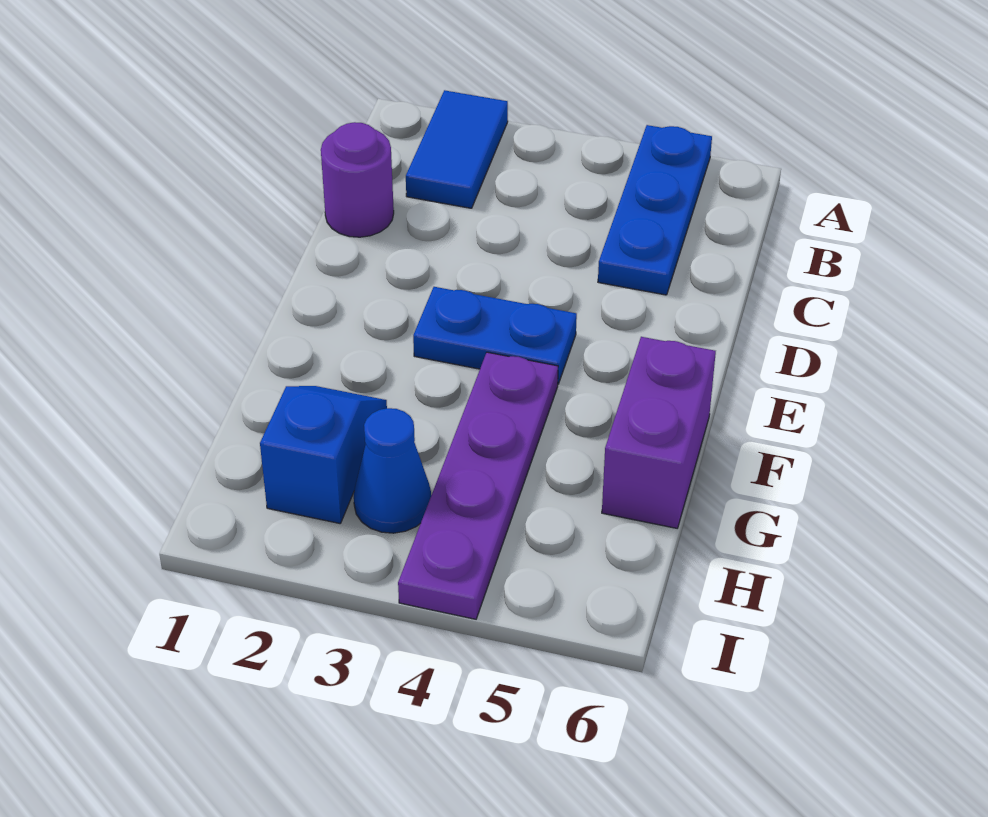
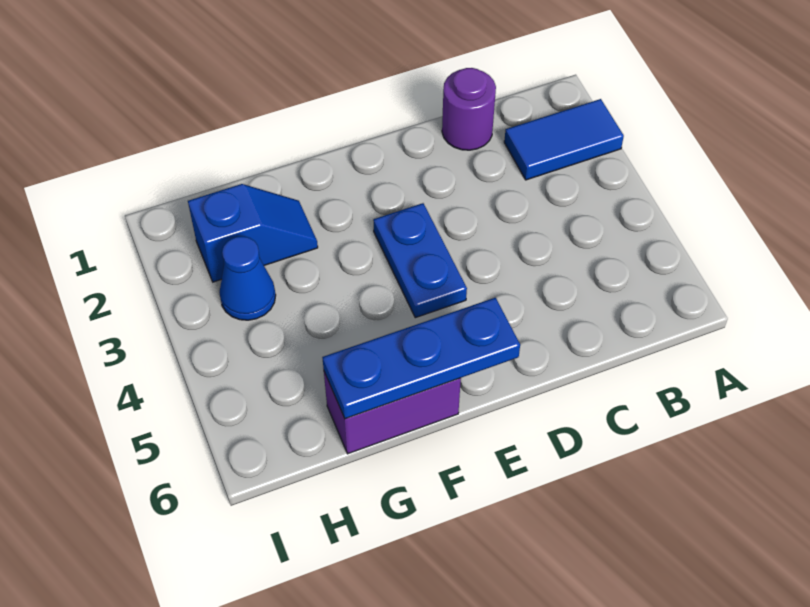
blue 1x3 plate [598,125,712,295] -> blue 1x3 plate moved to [322,298,520,419]
purple 1x4 plate [398,352,558,619] -> none

